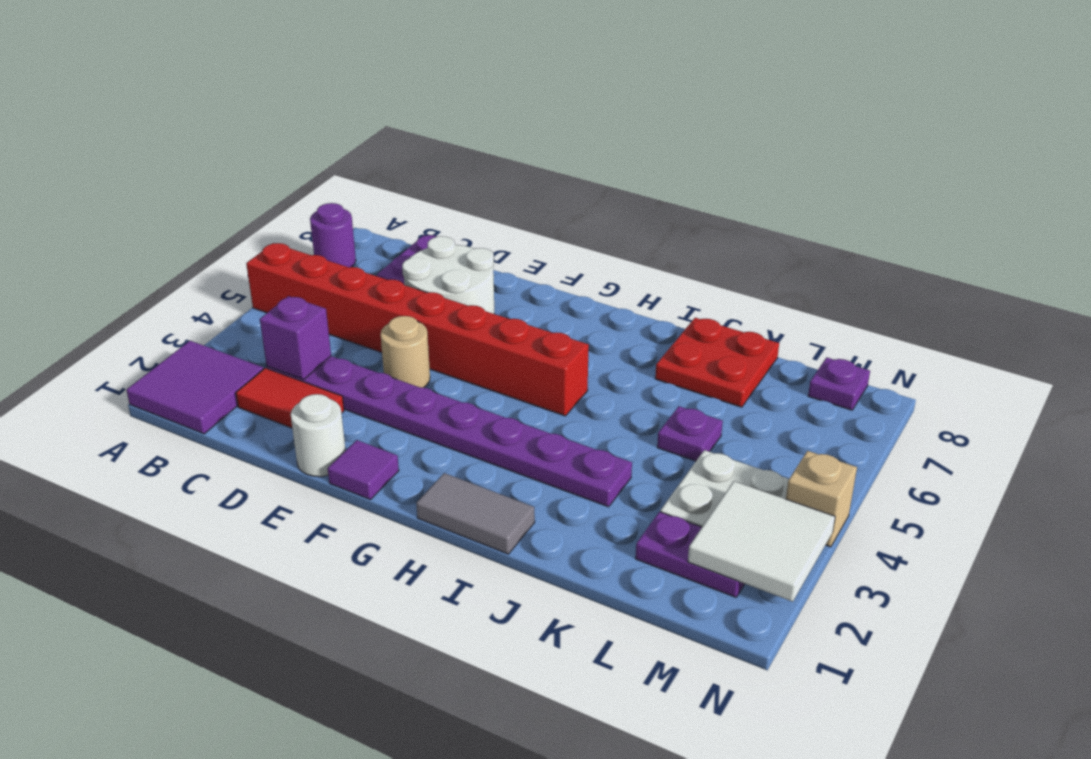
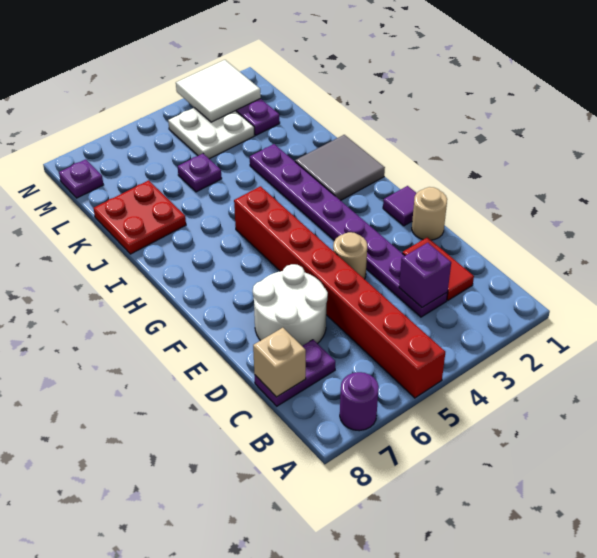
purple 2x2 tile [126,341,263,434] -> none
white 1x1 round brick [291,394,346,477] -> tan 1x1 round brick [412,187,447,240]
grey 1x2 tile [416,473,535,554] -> grey 2x2 tile [295,135,385,201]
tan 1x1 brick [786,451,857,547] -> tan 1x1 brick moved to [253,328,306,397]

